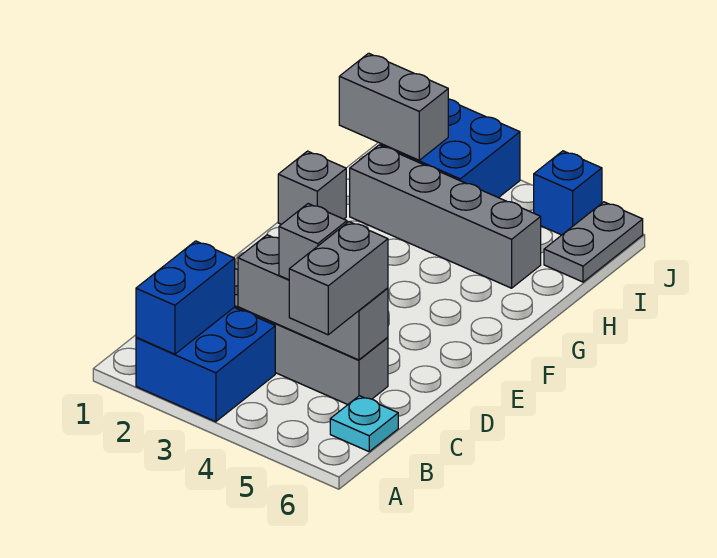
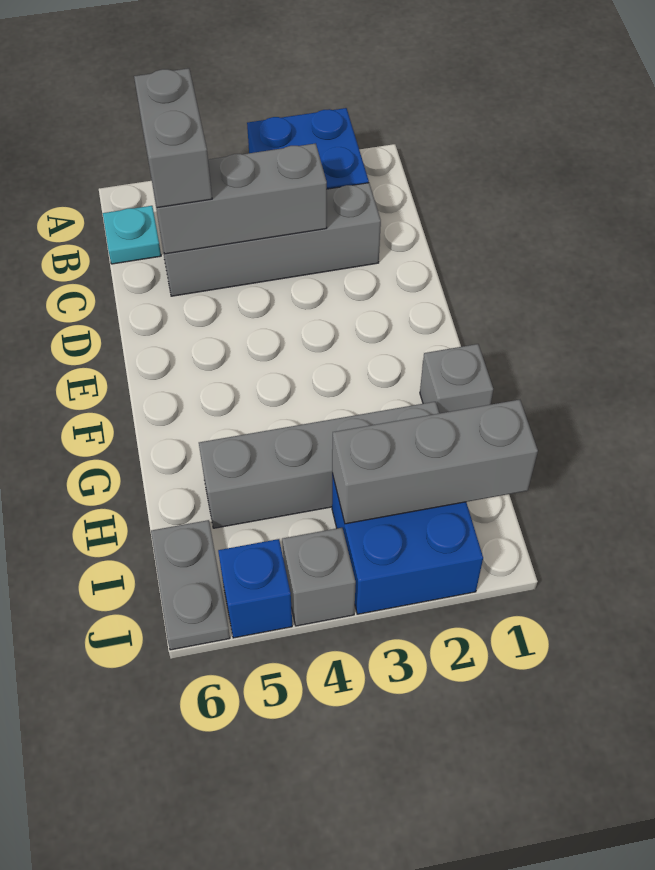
blue 1x2 brick [136,241,235,354] -> none
grey 1x1 brick [279,204,347,280] -> grey 1x1 brick moved to [282,528,356,626]
grey 1x2 brick [339,53,448,160] -> grey 1x3 brick [332,400,538,524]

